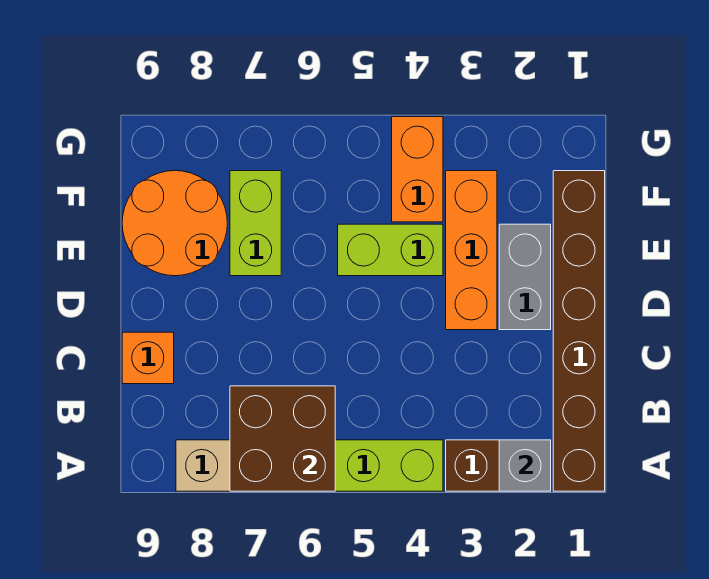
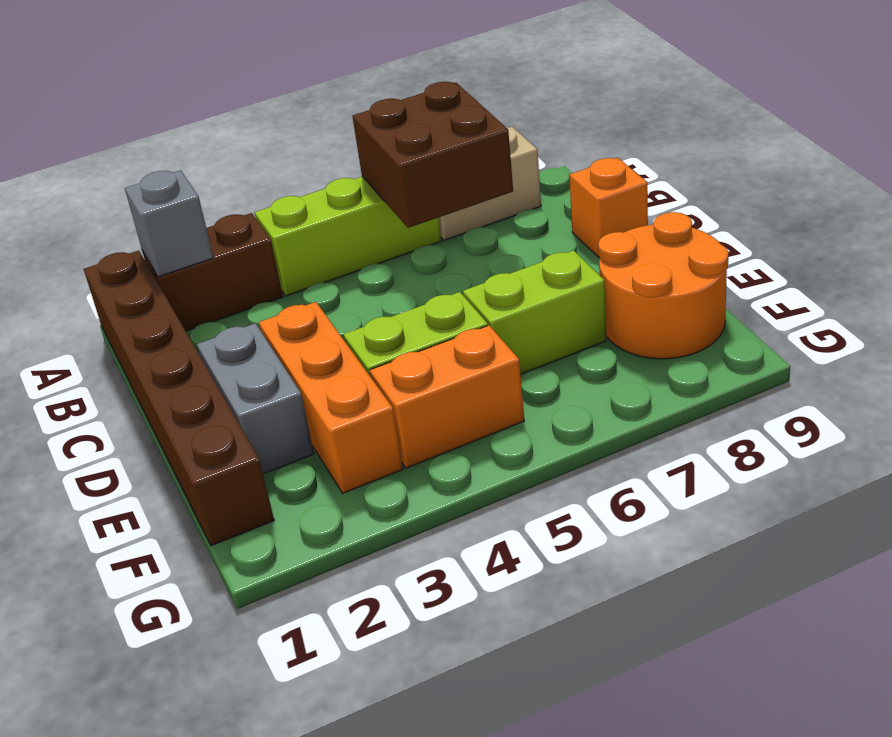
lime 1x2 brick [230,171,281,276] -> lime 1x2 brick turned to [463,250,607,374]
orange 1x2 brick [392,117,443,222] -> orange 1x2 brick turned to [370,325,524,468]

